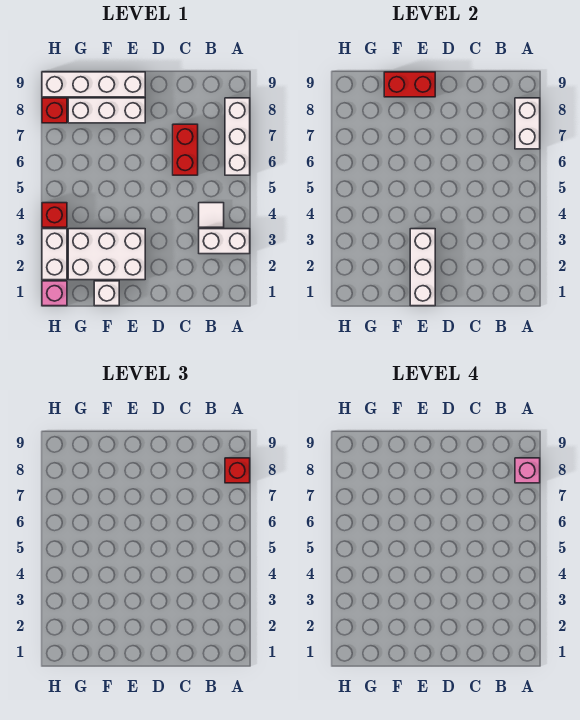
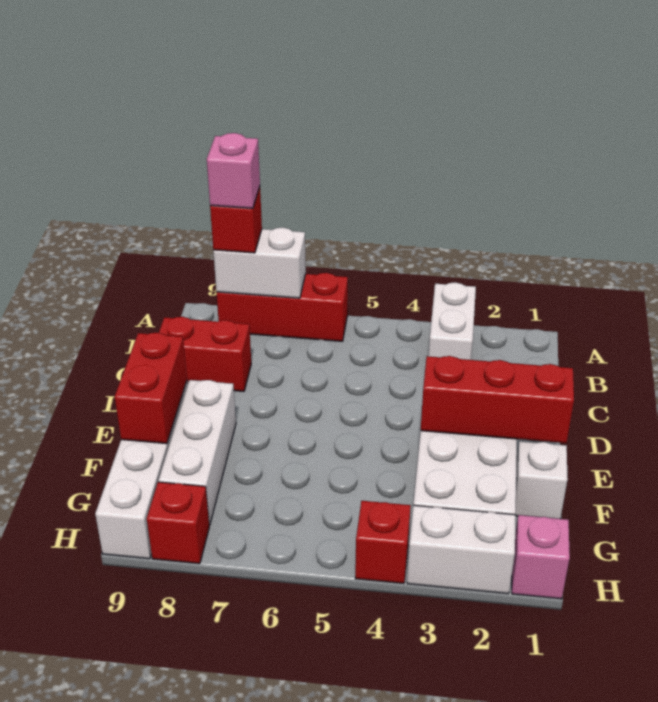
white 1x3 brick [225,98,250,175] -> red 1x3 brick [216,273,348,341]
white 1x1 tile [199,203,224,227] -> none
red 1x2 brick [173,124,198,175] -> red 1x2 brick moved to [159,317,251,392]
white 1x3 brick [410,229,435,306] -> red 1x3 brick [421,356,574,443]

